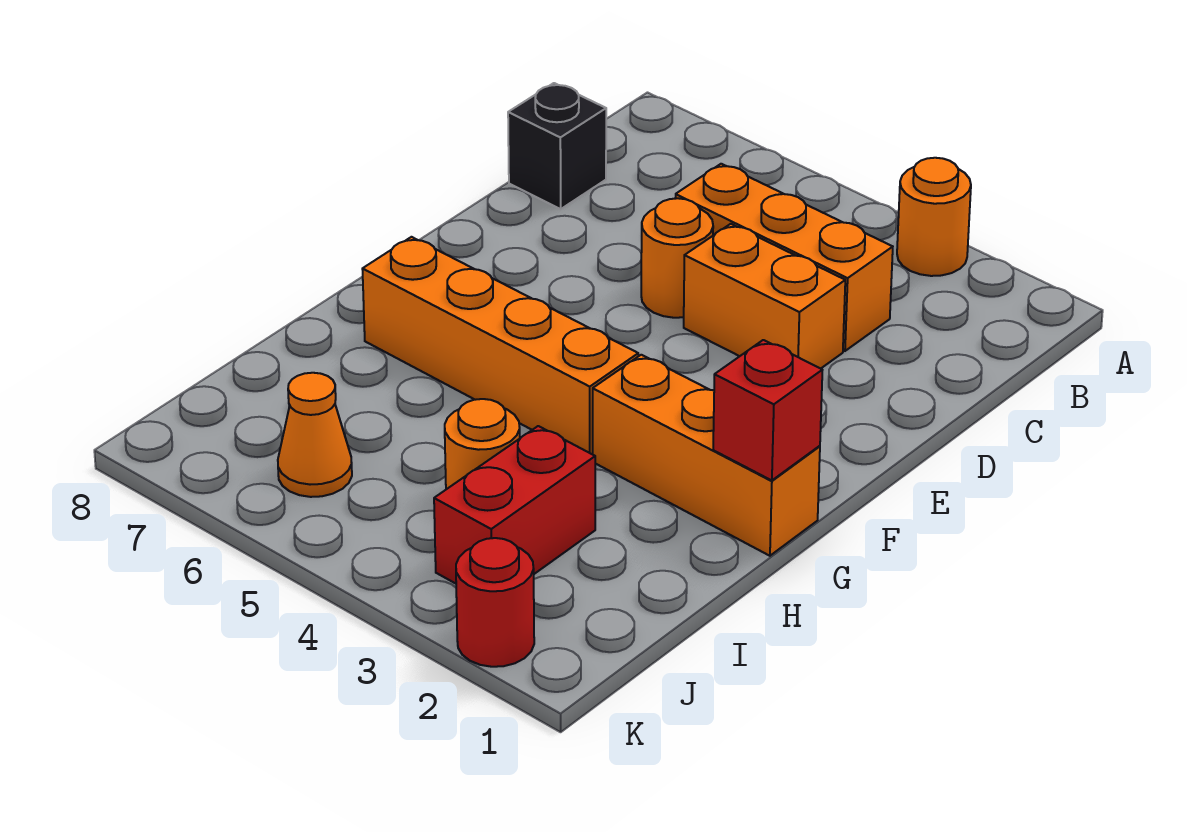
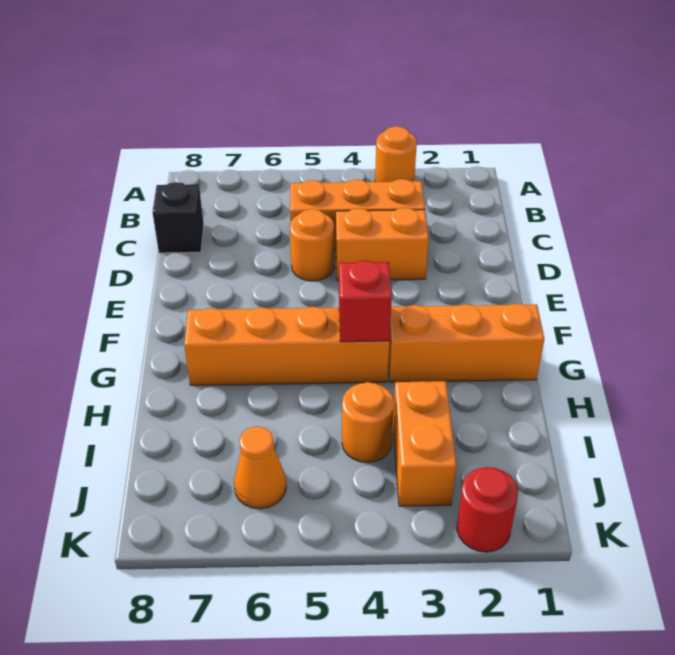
red 1x1 brick [713,340,822,480] -> red 1x1 brick moved to [339,260,392,342]
red 1x2 brick [434,426,595,584] -> orange 1x2 brick [393,381,457,506]

